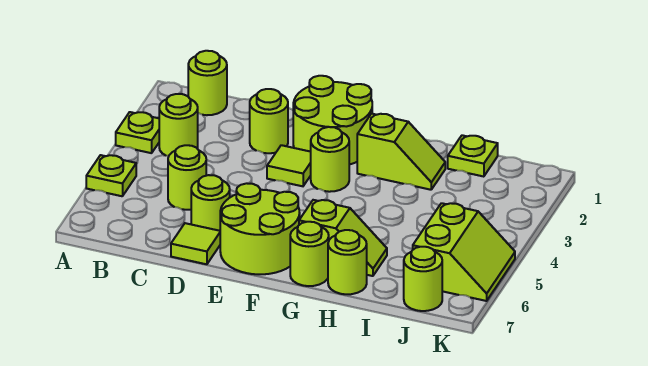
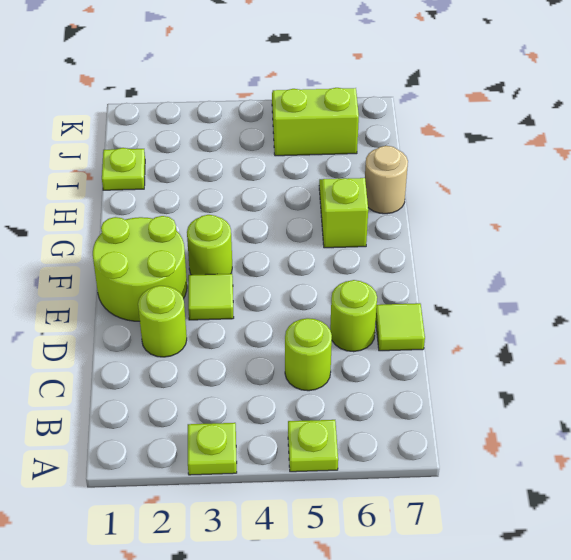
lime 1x1 round brick [188,51,227,115] -> none
lime 1x1 round brick [159,94,198,156] -> none
lime 2x2 round brick [220,183,300,274] -> none
lime 1x2 slope [357,114,445,190] -> none
lime 1x1 round brick [290,222,329,286] -> none
lime 1x1 round brick [328,230,367,294] -> tan 1x1 round brick [365,146,408,214]
lime 1x1 round brick [404,247,442,311] -> none

